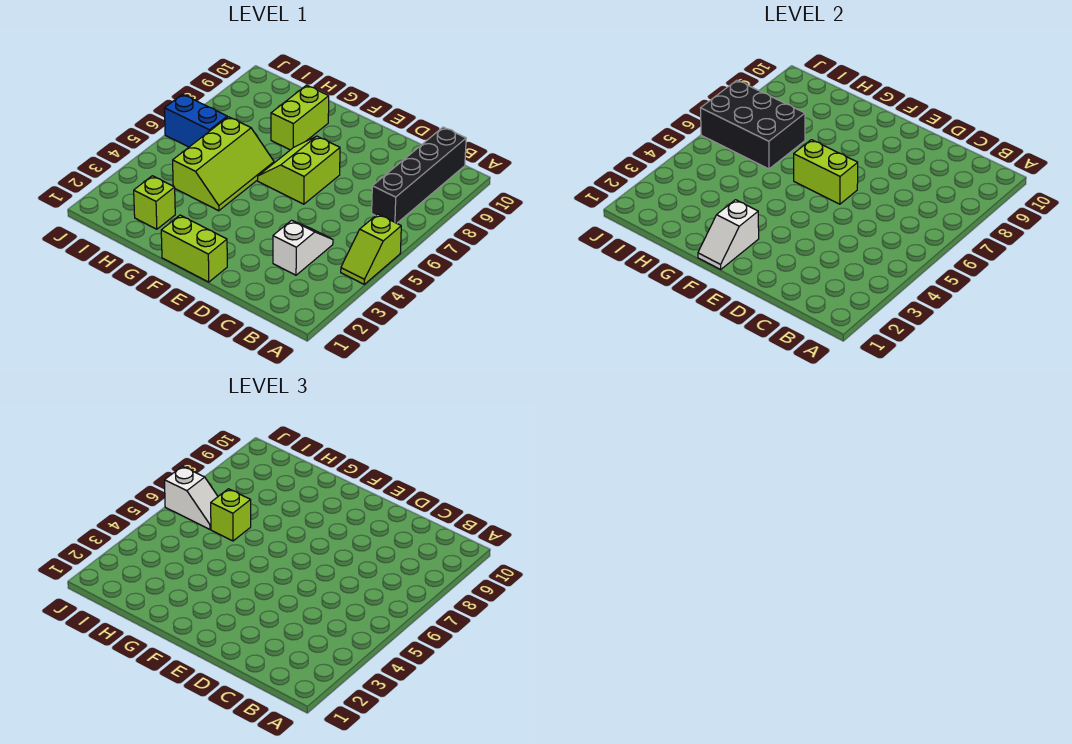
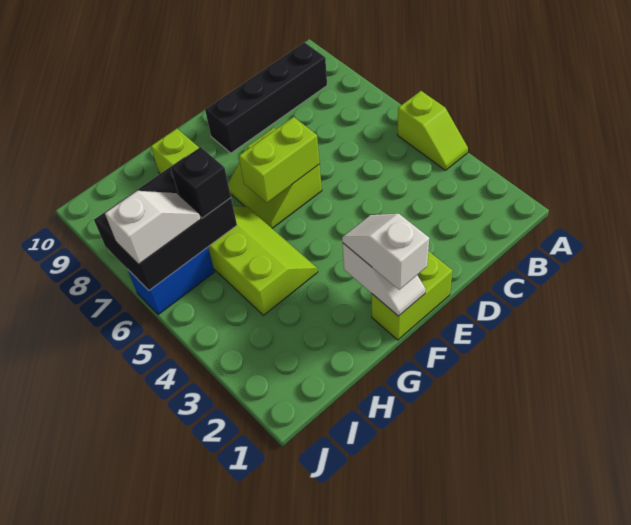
black 1x4 brick [372,127,466,223] -> black 1x4 brick turned to [205,42,327,153]
white 1x2 slope [273,220,333,275] -> white 1x2 slope moved to [342,214,429,290]
lime 1x1 brick [134,176,175,229] -> none
lime 1x1 brick [211,489,251,541] -> black 1x1 brick [171,147,231,218]

